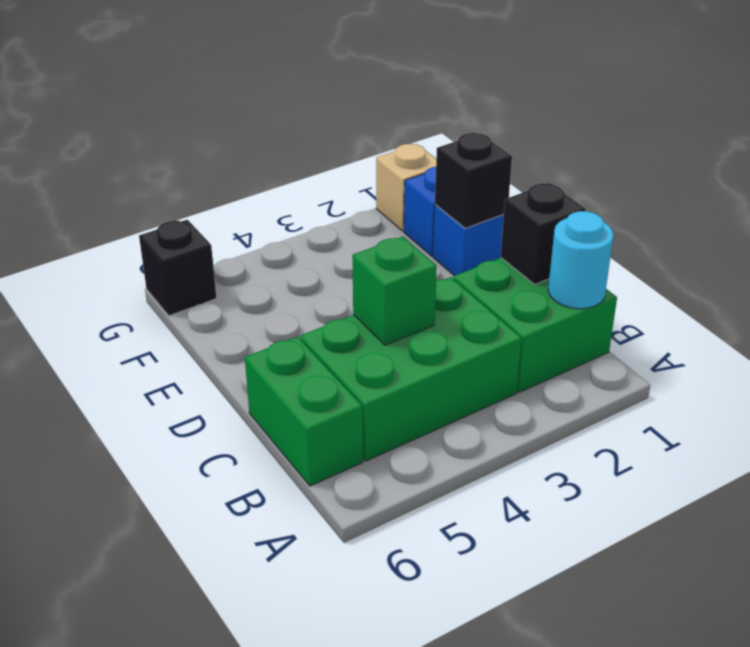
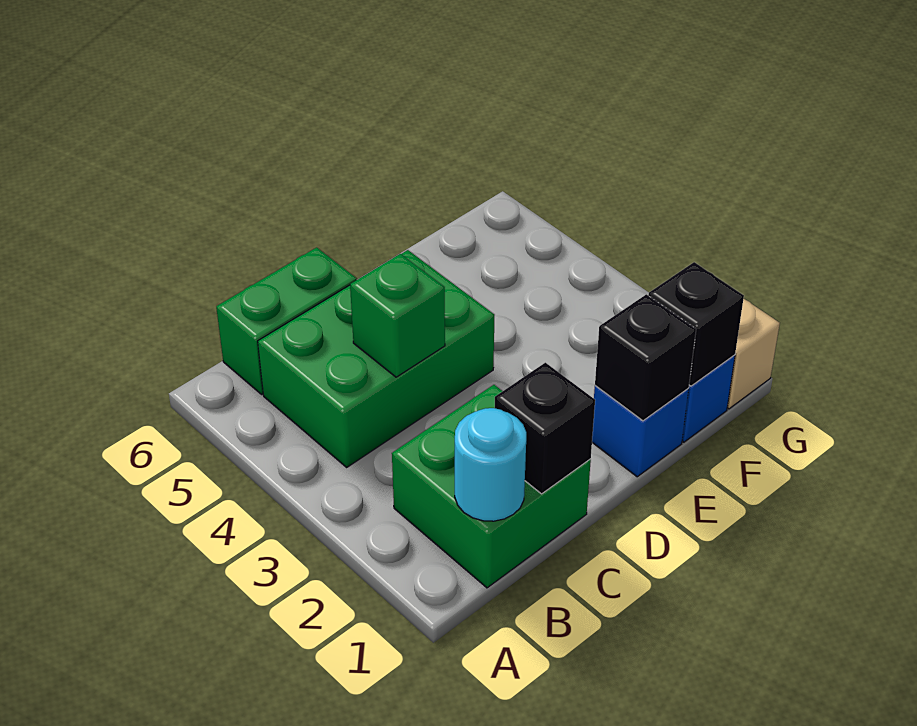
green 2x3 brick [300,277,522,461] -> green 2x3 brick turned to [258,250,495,467]
black 1x1 brick [139,220,216,316] -> black 1x1 brick moved to [648,262,744,386]

